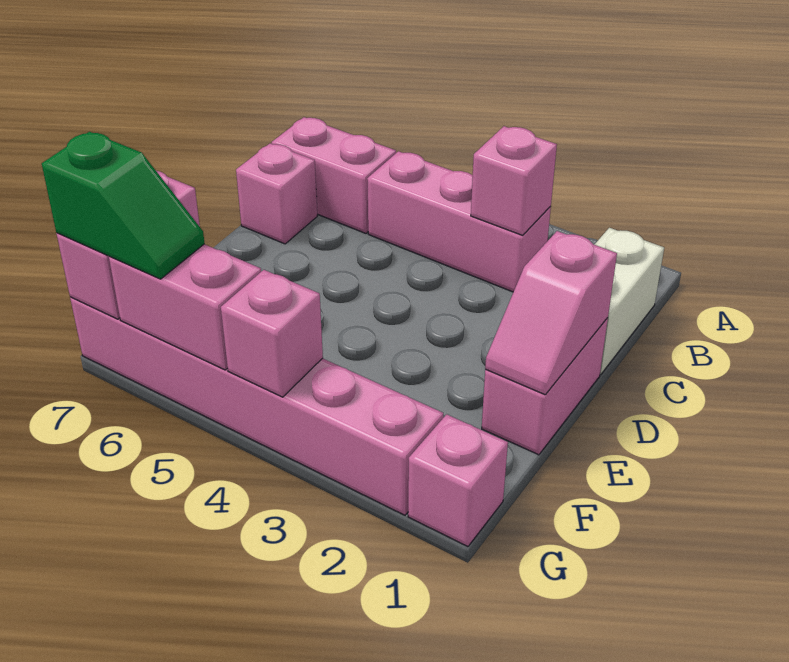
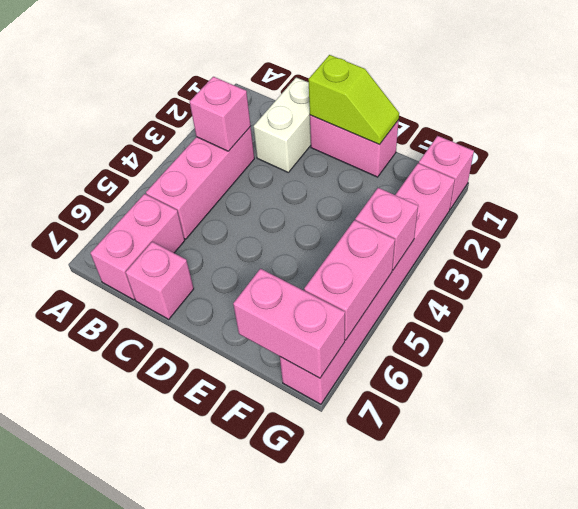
white 1x2 brick [594,228,664,374] -> white 1x2 brick turned to [253,77,311,172]
pink 1x2 slope [485,231,617,395] -> lime 1x2 slope [309,55,399,145]
green 1x2 slope [42,132,205,279] -> none

